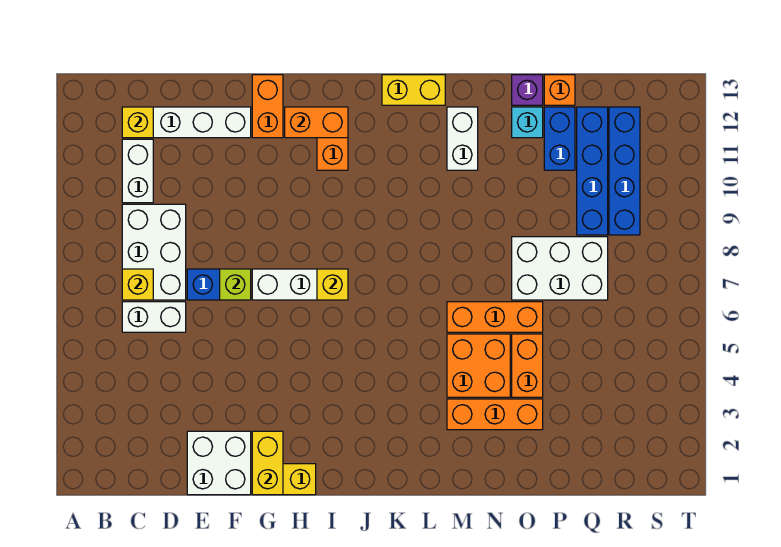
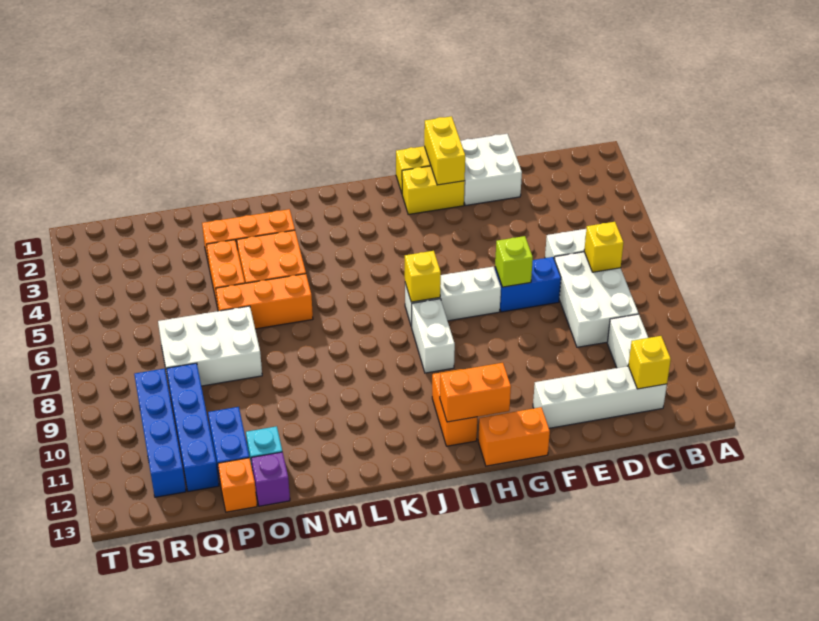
orange 1x2 brick [252,75,283,138] -> orange 1x2 brick turned to [478,407,550,466]
yellow 1x2 brick [382,75,445,105] -> yellow 1x2 brick moved to [402,166,465,214]
white 1x2 brick [447,107,478,170] -> white 1x2 brick moved to [412,299,455,373]

